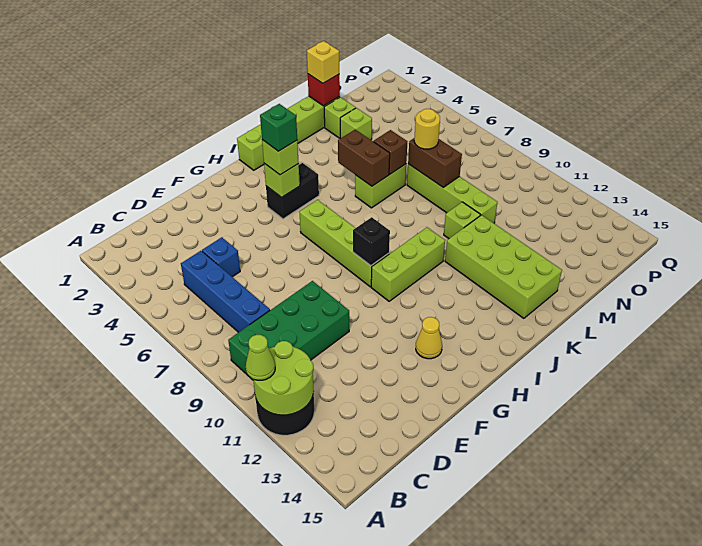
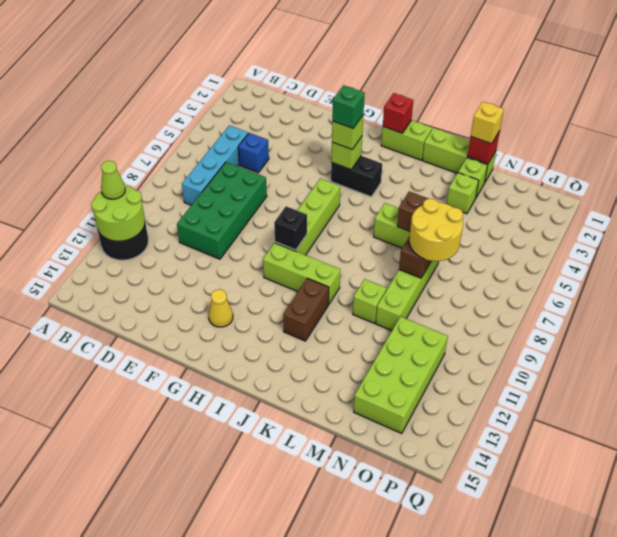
green 2x4 brick [228,281,349,380] -> green 2x4 brick turned to [177,162,267,259]
blue 1x4 brick [181,251,270,332] -> cyan 1x4 brick [182,125,248,205]
none -> red 1x1 brick [383,93,413,133]
brown 1x2 brick [338,130,390,186] -> brown 1x2 brick moved to [283,278,329,341]
lime 2x4 brick [445,215,562,318] -> lime 2x4 brick moved to [354,317,448,434]
yellow 1x1 round brick [414,109,440,149] -> yellow 2x2 round brick [409,199,463,261]

